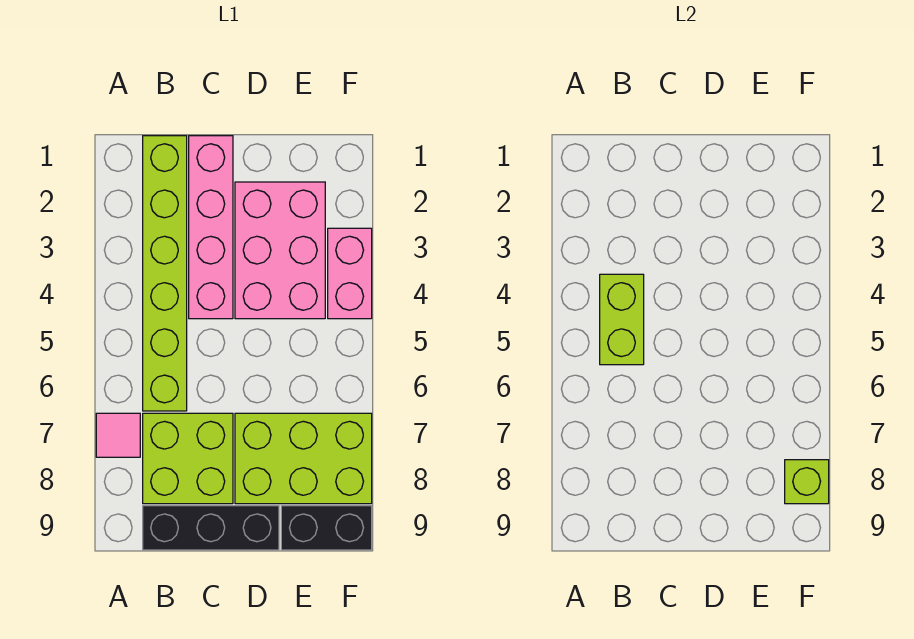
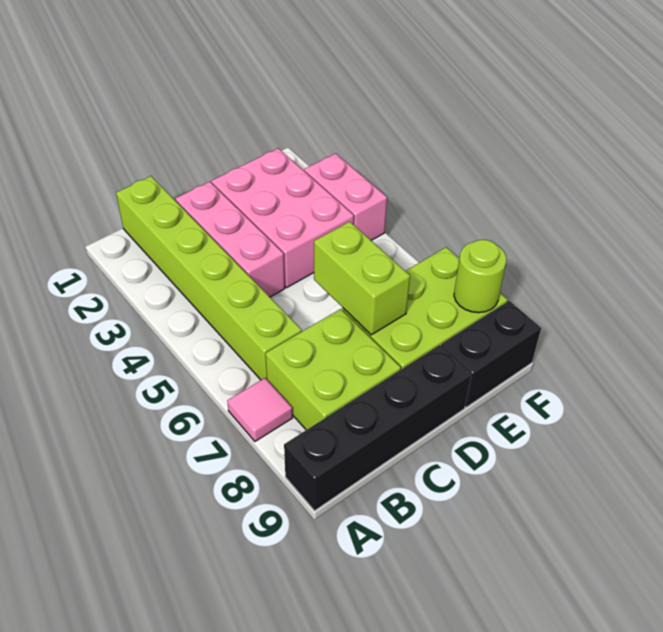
lime 1x2 brick [600,274,644,365] -> lime 1x2 brick moved to [314,222,410,335]
black 1x3 brick [143,506,279,550] -> black 1x4 brick [284,345,471,511]
pink 1x4 brick [189,136,233,319] -> pink 1x3 brick [176,182,285,297]
lime 1x1 brick [785,460,829,504] -> lime 1x1 round brick [454,240,506,313]

